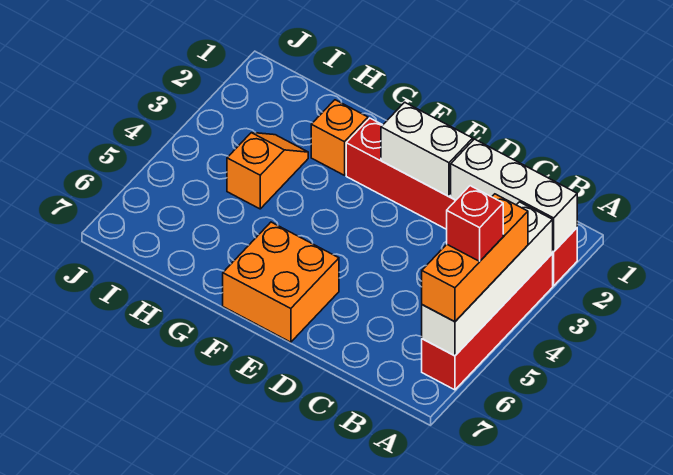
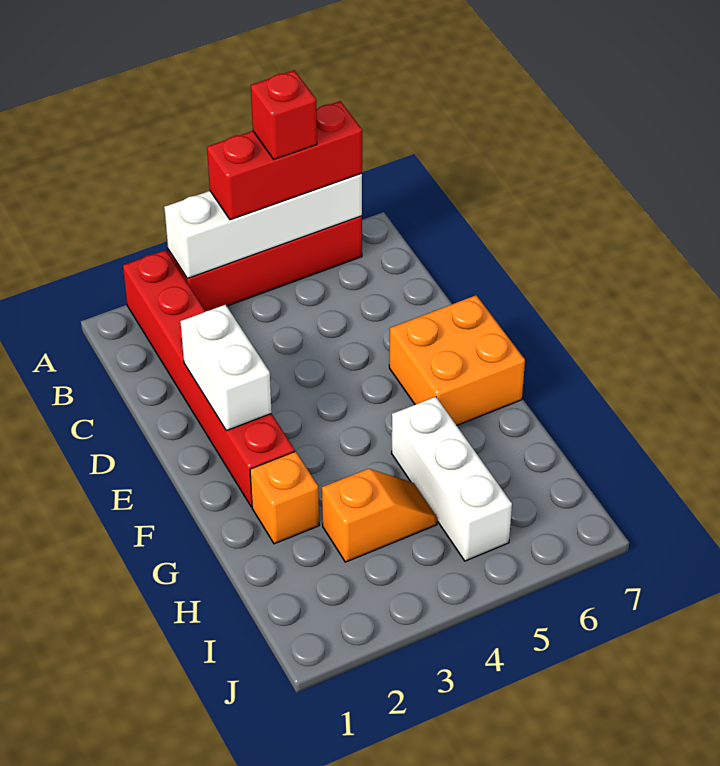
white 1x3 brick [451,139,577,252] -> white 1x3 brick moved to [391,397,512,561]
orange 1x3 brick [422,194,528,322] -> red 1x3 brick [207,101,362,220]
orange 1x2 slope [227,133,308,209] -> orange 1x2 slope turned to [322,469,437,562]

